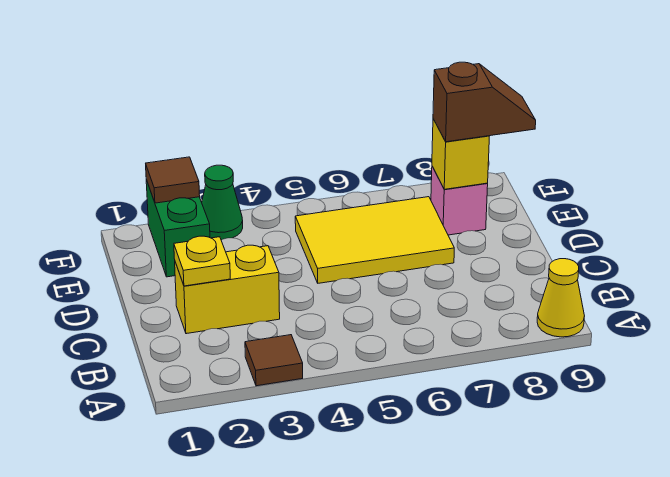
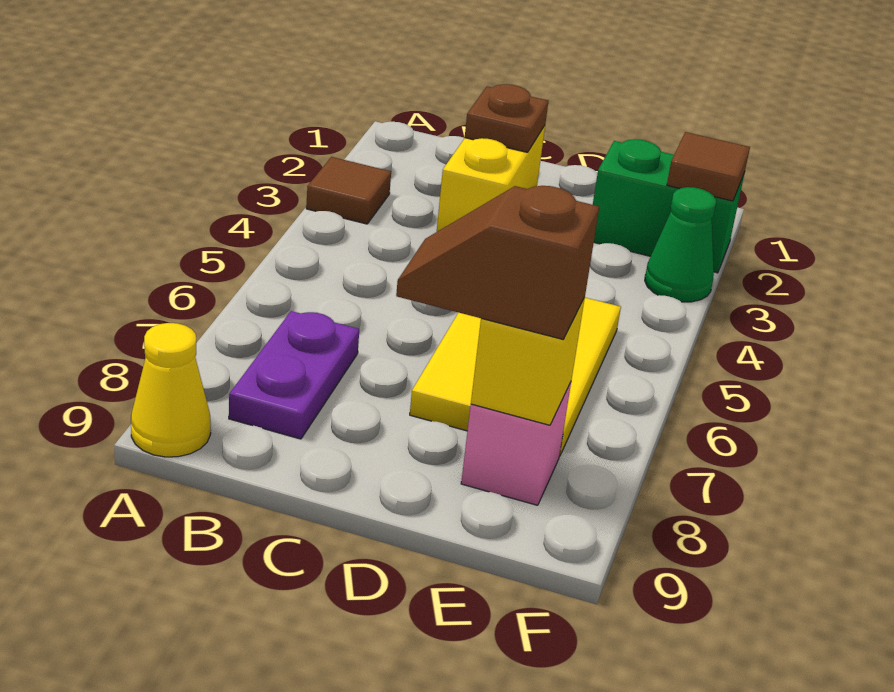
none -> purple 1x2 plate [229,311,359,439]
yellow 1x1 plate [174,236,230,286] -> brown 1x1 plate [465,84,548,152]
brown 1x2 slope [433,62,536,142] -> brown 1x2 slope turned to [396,186,599,339]

